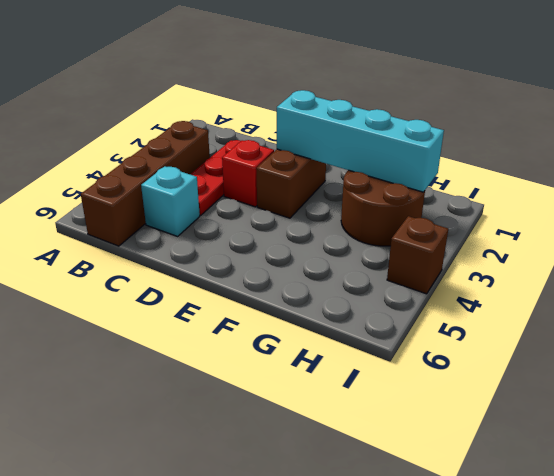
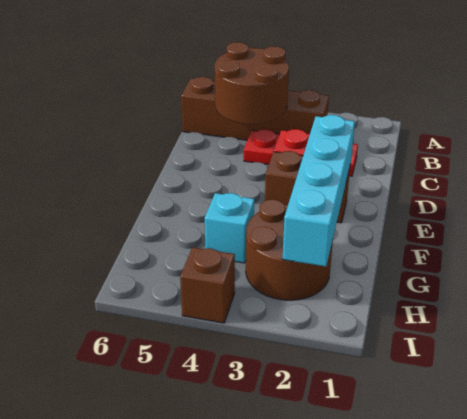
none -> brown 2x2 round brick [215,42,289,124]
cyan 1x1 brick [141,166,200,236] -> cyan 1x1 brick moved to [205,193,254,263]

